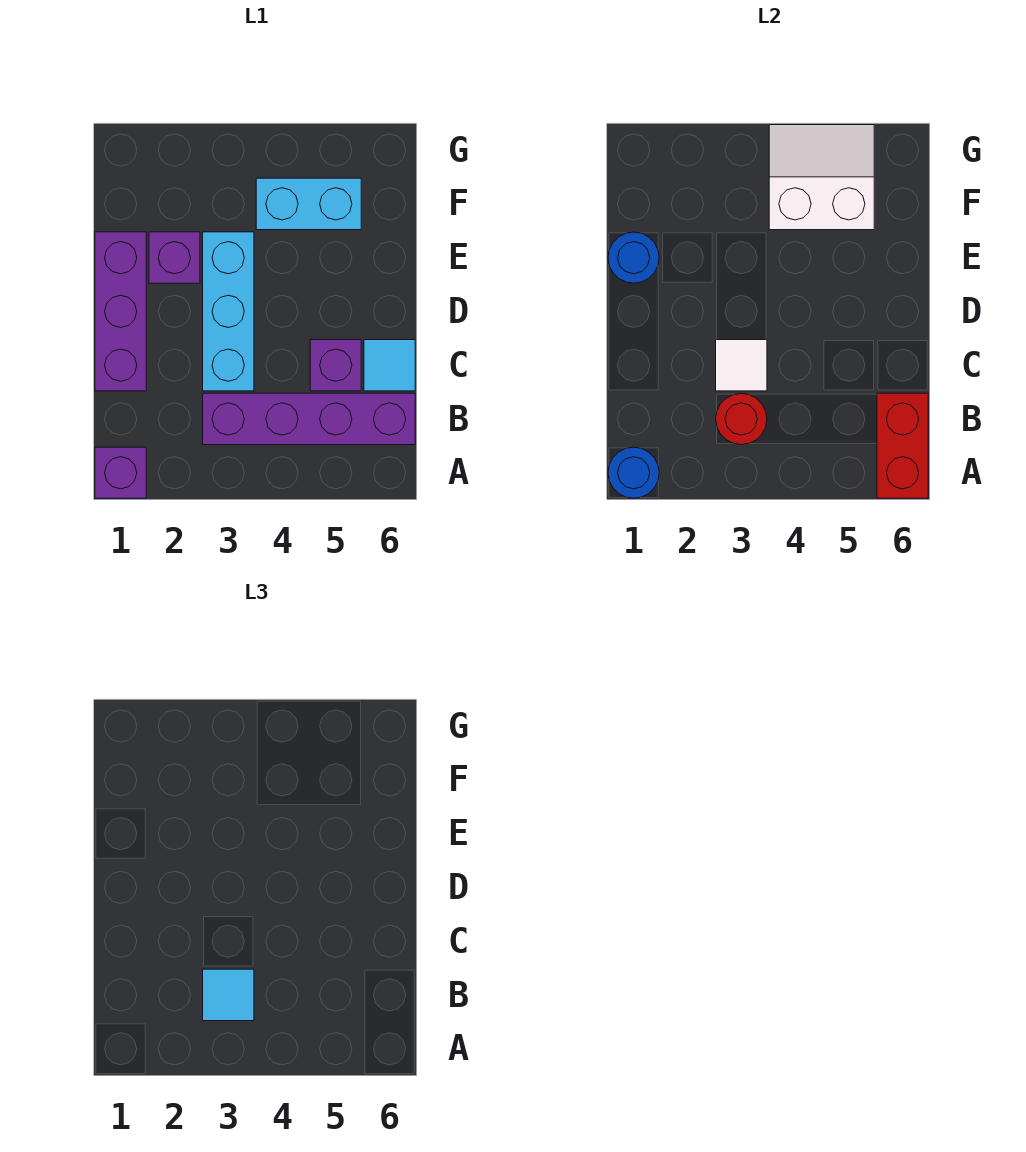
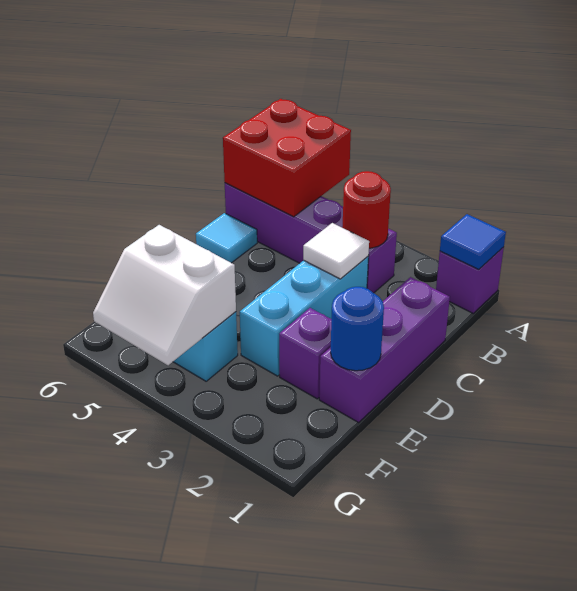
blue 1x1 round brick [608,447,659,498] -> blue 1x1 tile [440,214,506,269]
red 1x2 brick [877,393,928,498] -> red 2x2 brick [223,99,351,217]
cyan 1x1 tile [203,969,254,1021] -> none
purple 1x1 brick [310,340,361,391] -> none

